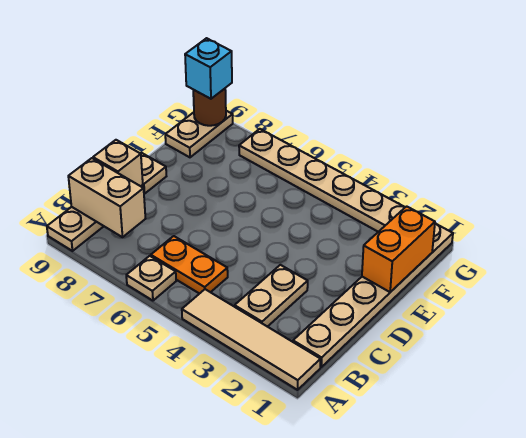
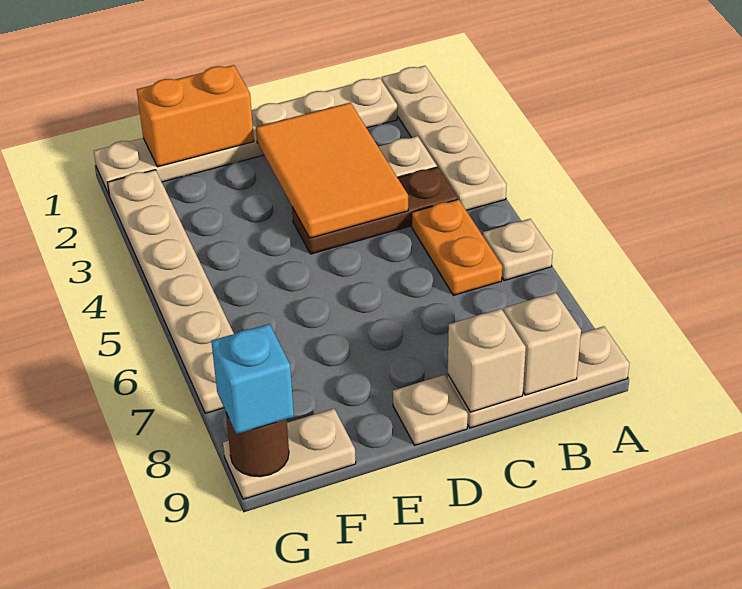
tan 1x4 tile [182,289,321,390] -> tan 1x4 plate [382,66,507,210]
none -> brown 1x3 plate [292,167,458,254]
tan 1x2 brick [68,158,145,237] -> tan 1x1 brick [504,292,581,395]
none -> orange 2x3 tile [256,103,408,238]

